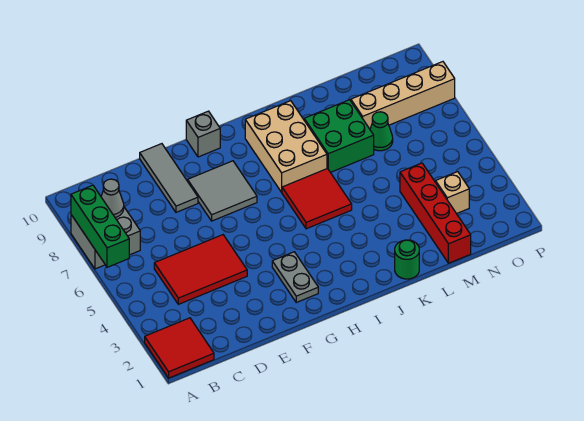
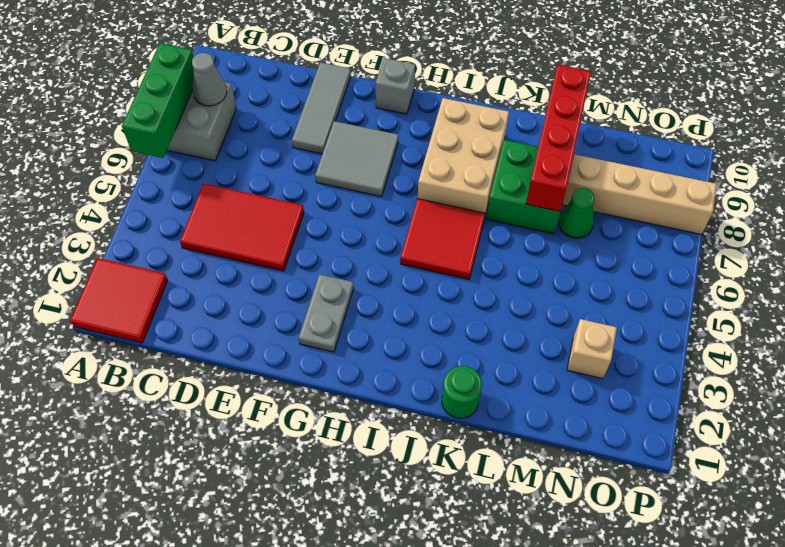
red 1x4 brick [400,163,471,263] -> red 1x4 brick moved to [526,65,591,211]

